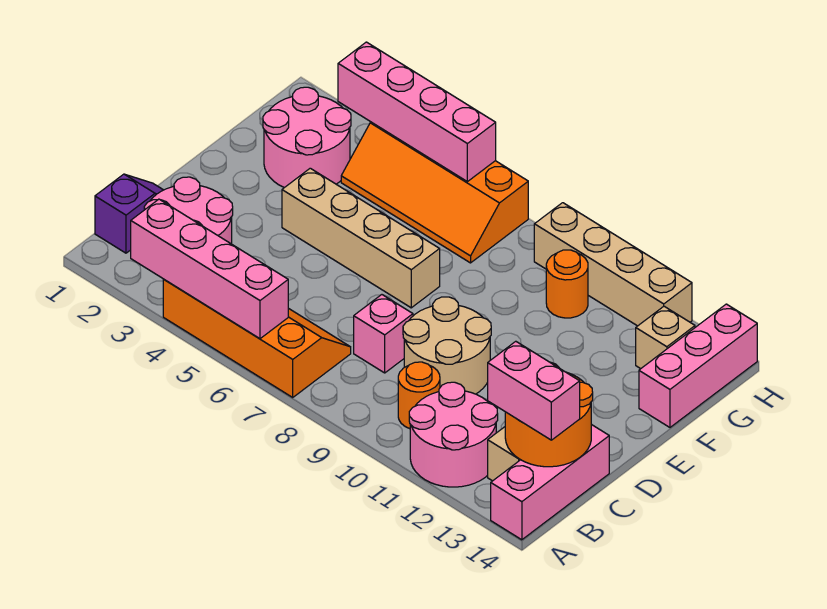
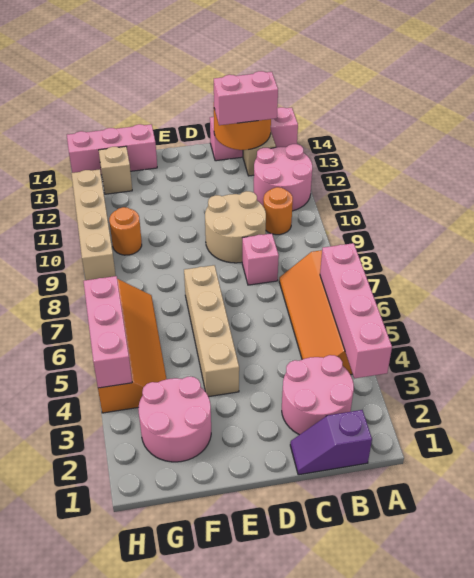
pink 1x2 brick [488,341,580,440] -> pink 1x2 brick turned to [214,71,278,125]
pink 1x4 brick [338,42,496,182] -> pink 1x3 brick [84,276,132,388]

